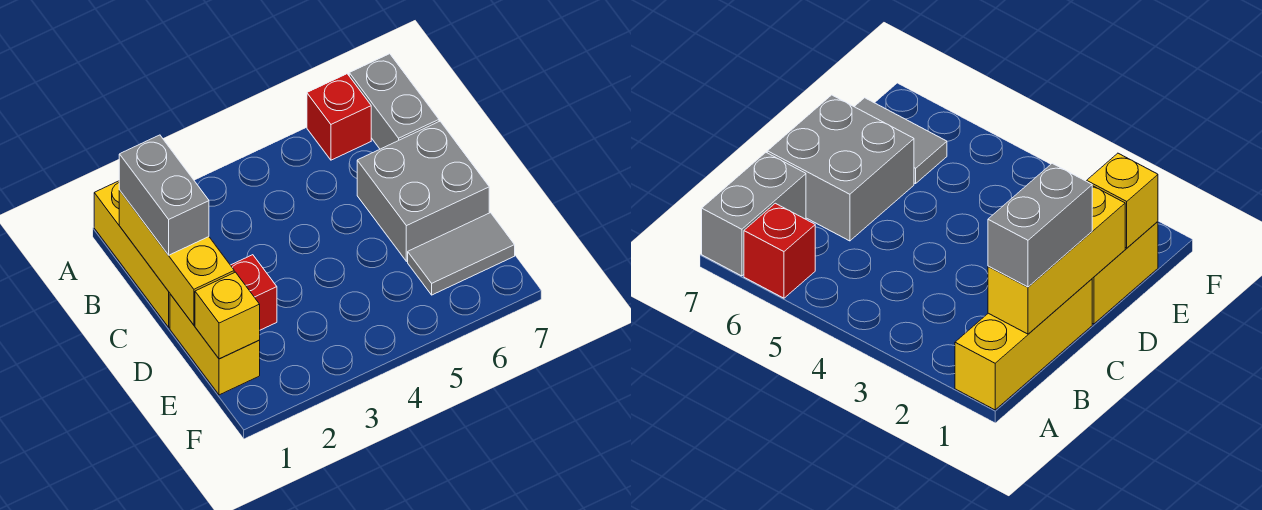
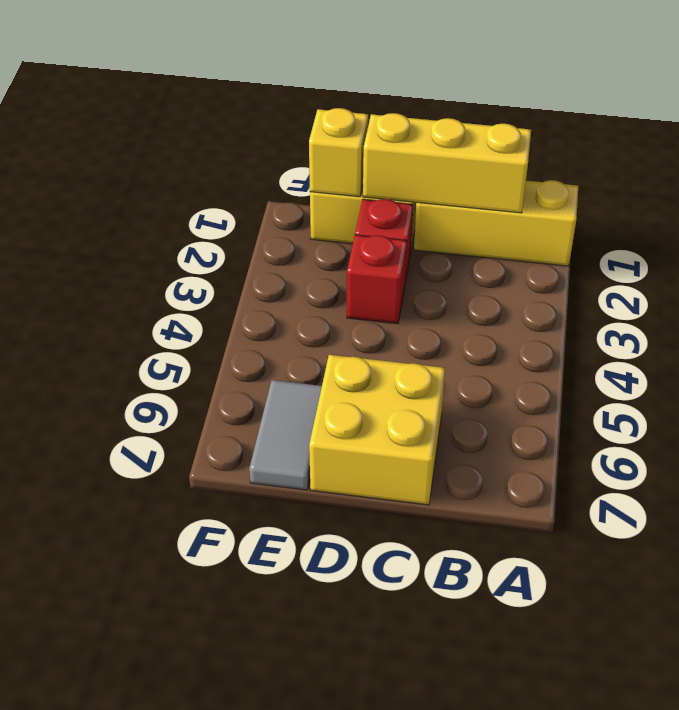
red 1x1 brick [307,74,371,160] -> red 1x1 brick moved to [347,235,407,324]
grey 1x2 brick [349,54,439,149] -> none
grey 1x2 brick [119,135,209,255] -> none
grey 2x2 brick [357,121,489,261] -> yellow 2x2 brick [309,355,445,505]

